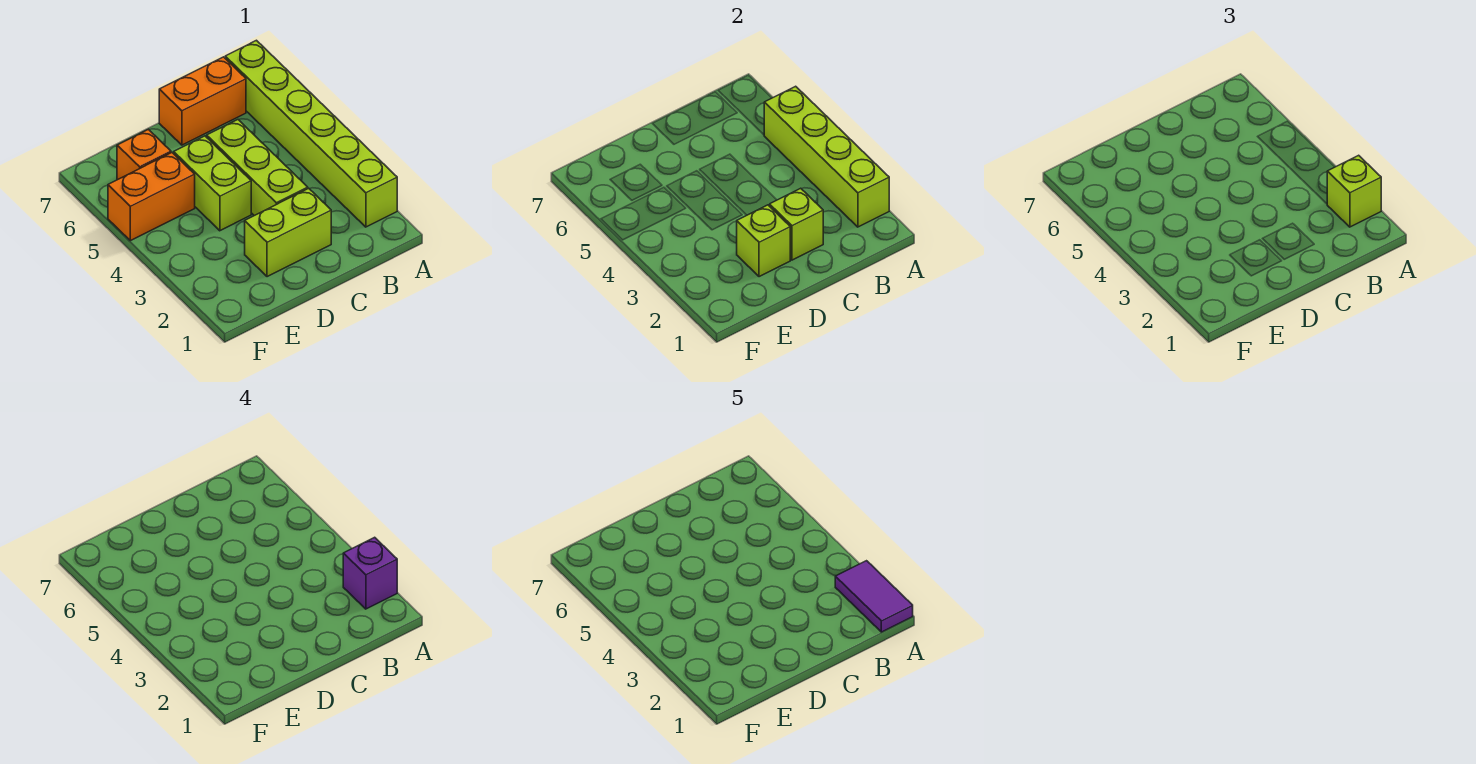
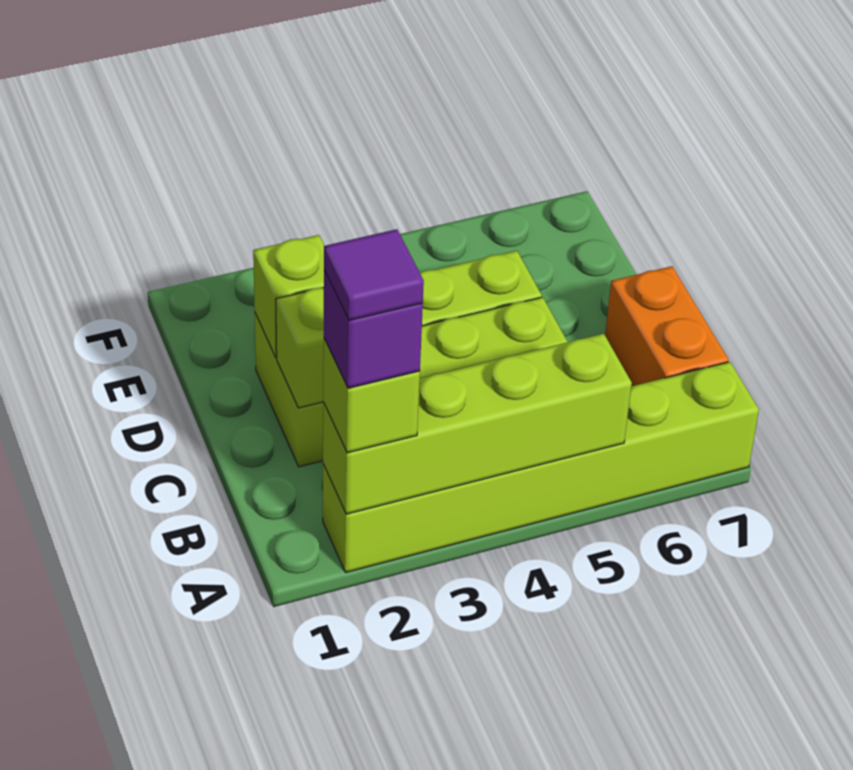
purple 1x2 tile [835,561,913,632] -> purple 1x1 tile [324,229,424,321]
orange 1x2 brick [108,153,195,241] -> none
orange 1x1 brick [117,129,171,180] -> none

